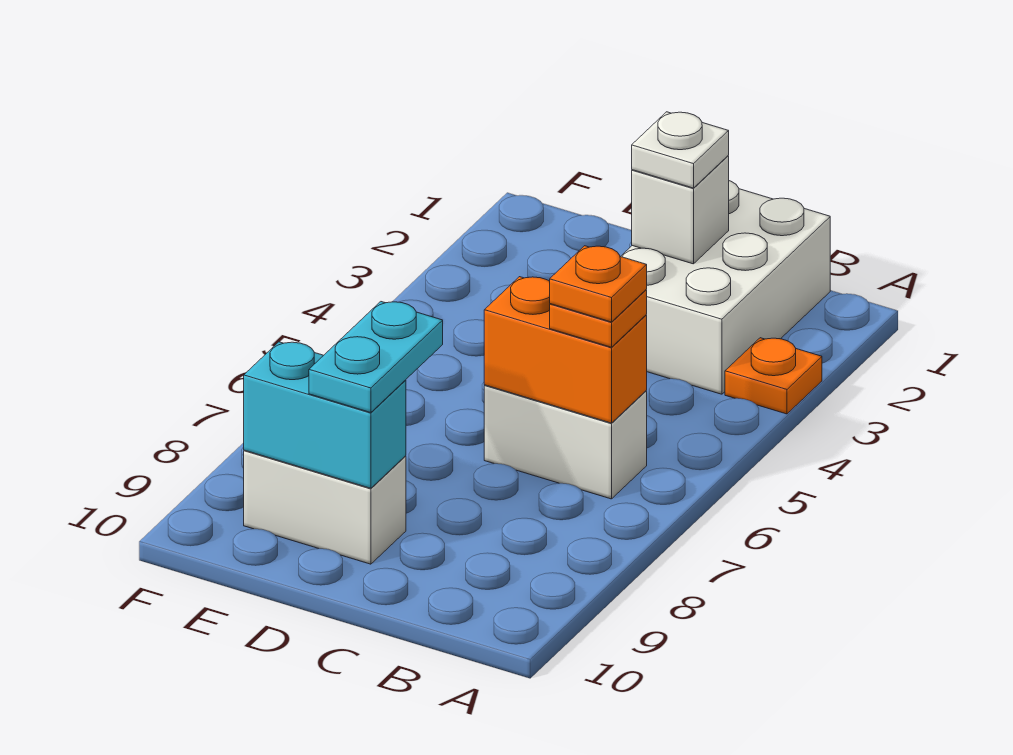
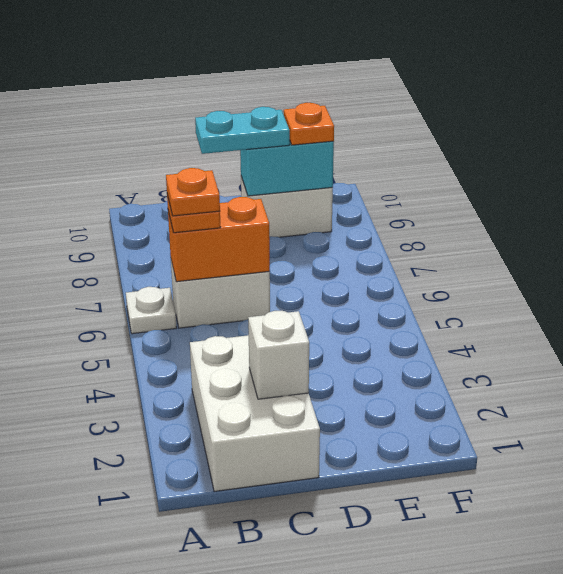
orange 1x1 plate [725,338,822,414] -> orange 1x1 plate moved to [284,103,334,145]
white 1x1 plate [632,112,729,188] -> white 1x1 plate moved to [126,287,177,334]
cyan 1x2 plate [309,302,443,413] -> cyan 1x2 plate turned to [195,107,290,154]

